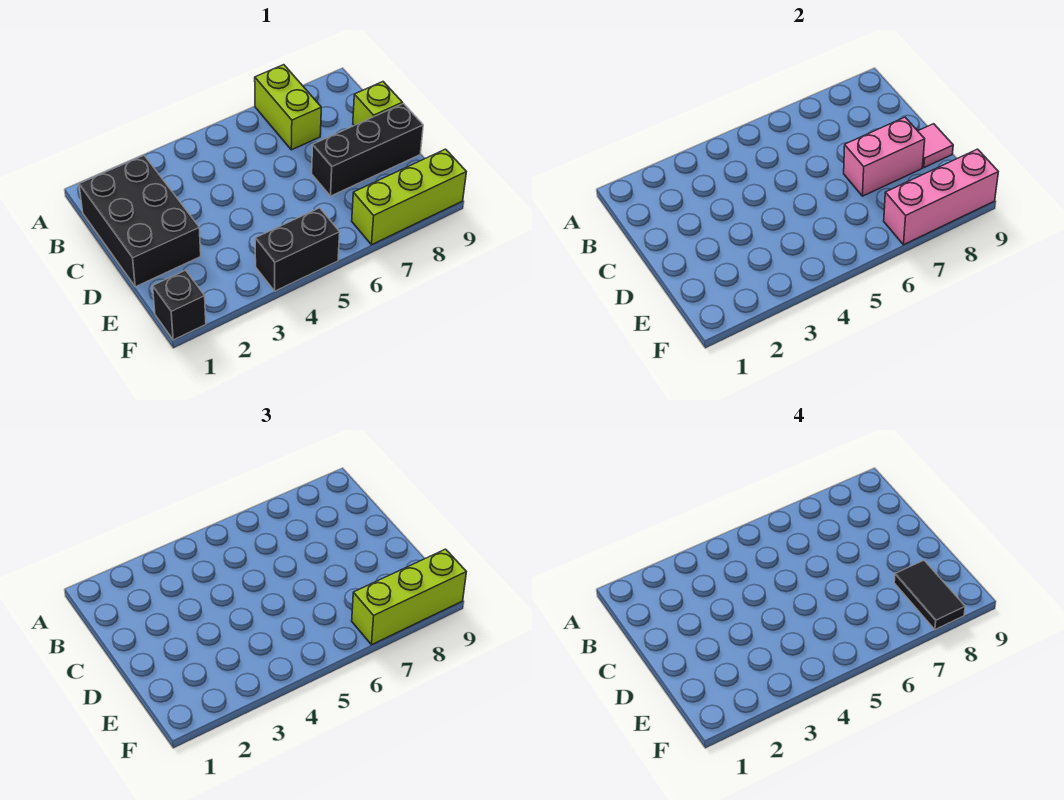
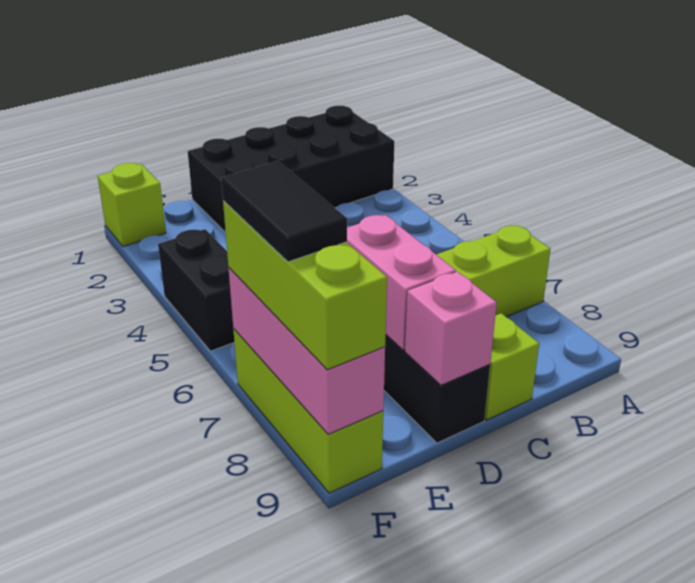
black 2x3 brick [79,156,201,287] -> black 2x4 brick [188,106,394,233]
pink 1x1 tile [918,124,953,168] -> pink 1x1 brick [405,272,497,385]
black 1x2 tile [894,560,965,630] -> black 1x2 tile turned to [221,161,347,262]
black 1x1 brick [153,270,206,340] -> lime 1x1 brick [98,163,166,246]

